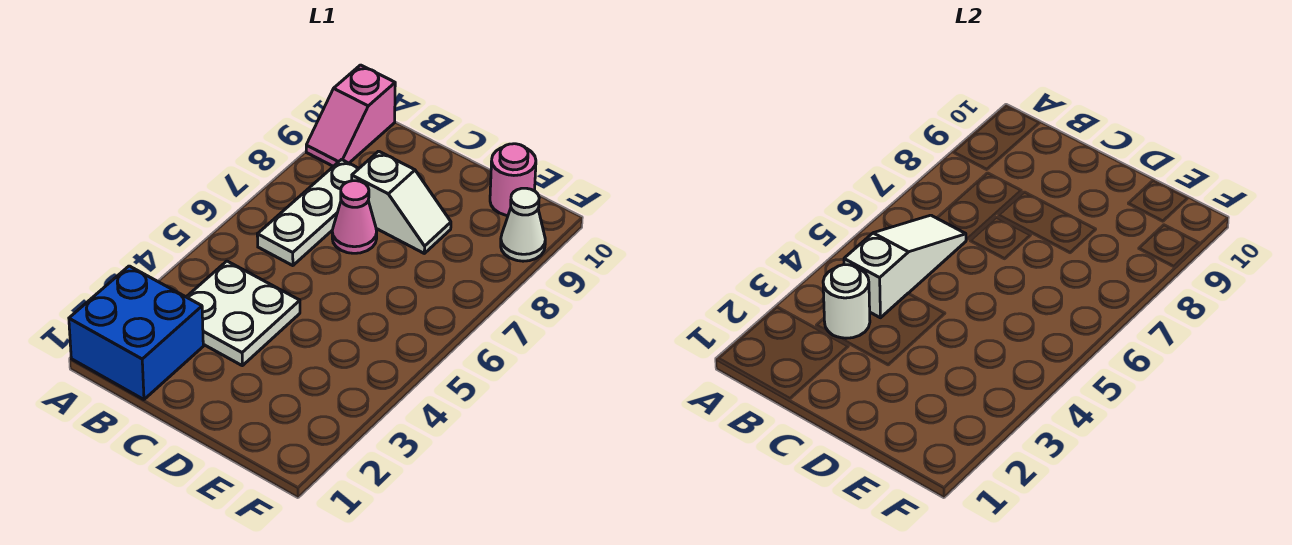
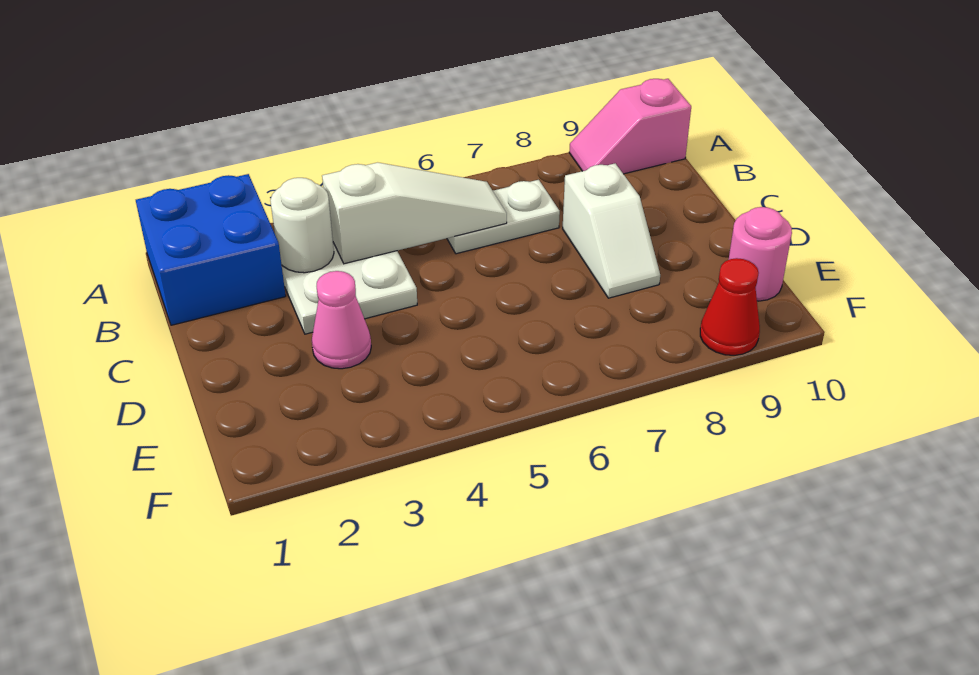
white 1x3 plate [257,160,359,266] -> white 1x2 plate [447,180,560,254]
pink 1x1 cone [332,181,377,253] -> pink 1x1 cone moved to [312,271,371,369]
white 1x1 cone [501,188,545,261] -> red 1x1 cone [700,258,760,355]

